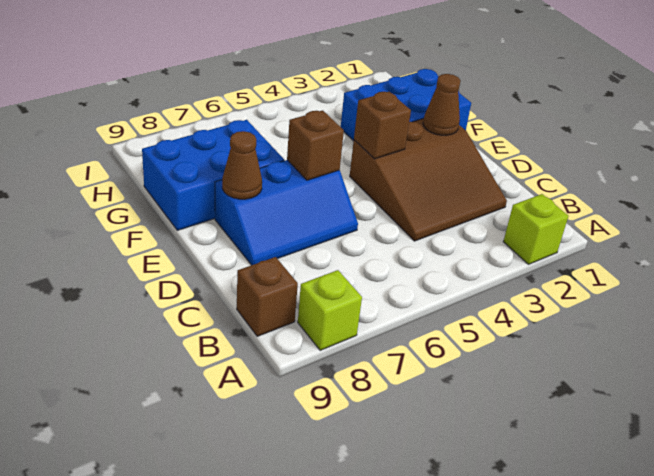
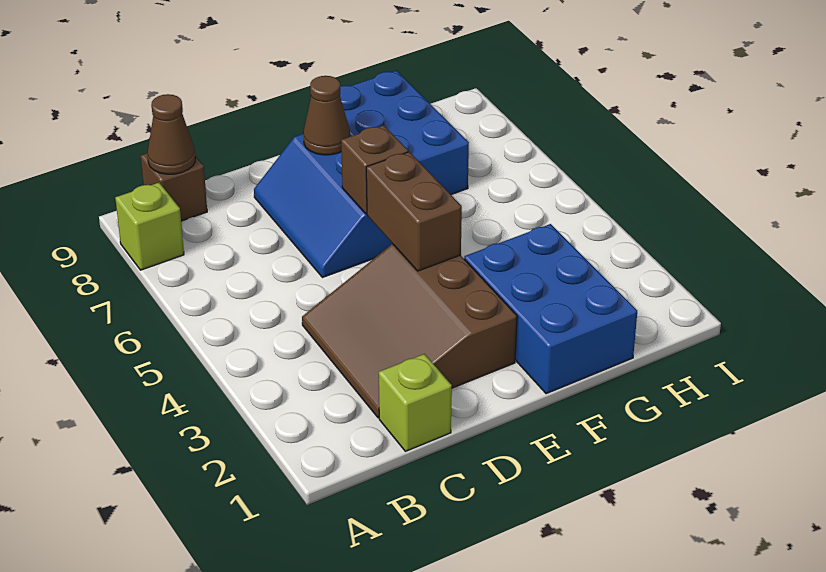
lime 1x1 brick [503,194,568,264] -> lime 1x1 brick moved to [379,354,452,451]
brown 1x1 cone [423,74,461,135] -> brown 1x1 cone moved to [148,94,195,174]
brown 1x1 brick [354,92,411,159] -> brown 1x2 brick [366,152,462,271]

